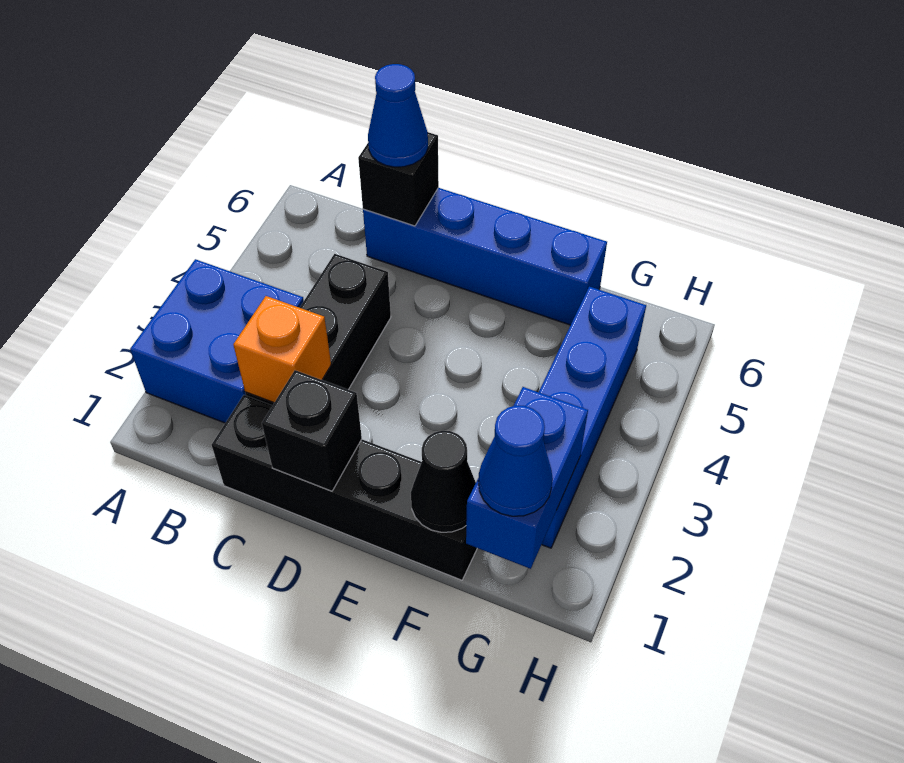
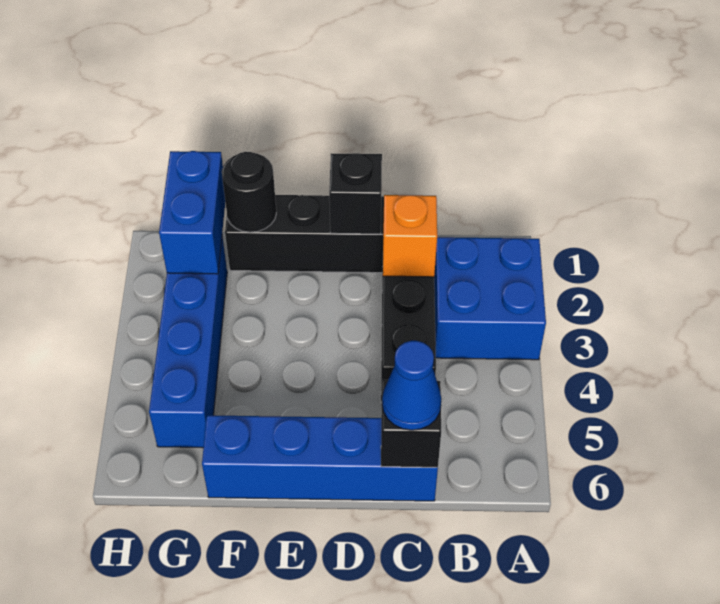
black 1x1 cone [411,431,476,532] -> black 1x1 round brick [222,152,276,232]
blue 1x1 cone [479,405,553,516] -> none

